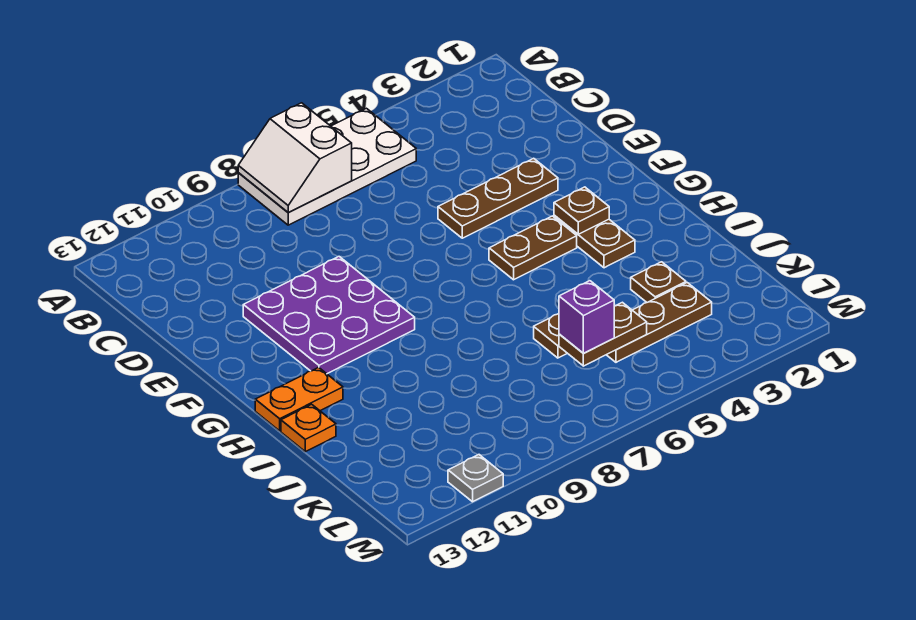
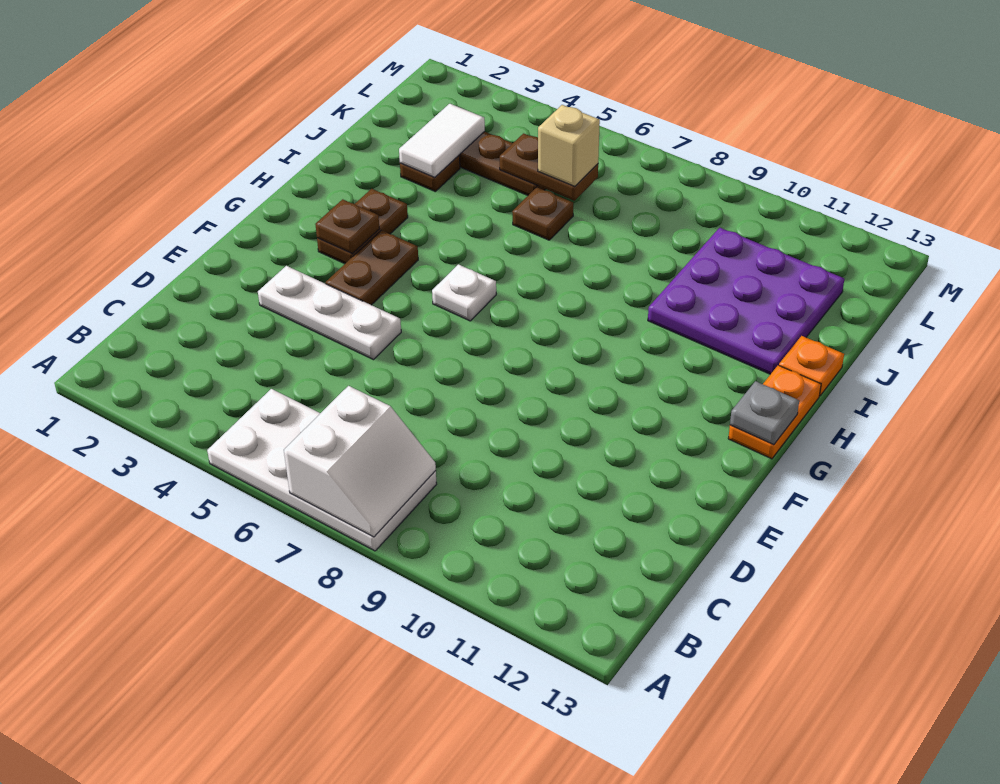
brown 1x3 plate [438,158,558,238] -> white 1x3 plate [258,266,401,360]
purple 3x3 plate [243,257,415,374] -> purple 3x3 plate moved to [648,228,844,374]
brown 1x2 plate [489,216,577,280] -> brown 1x2 plate turned to [326,230,418,305]
none -> white 1x1 plate [432,264,496,321]
orange 1x2 plate [255,367,343,431] -> orange 1x2 plate turned to [728,365,821,459]
none -> white 1x2 tile [399,104,485,177]
purple 1x1 brick [559,281,614,353] -> tan 1x1 brick [538,105,600,186]
grey 1x1 plate [448,455,503,502] -> grey 1x1 plate moved to [730,381,799,445]

